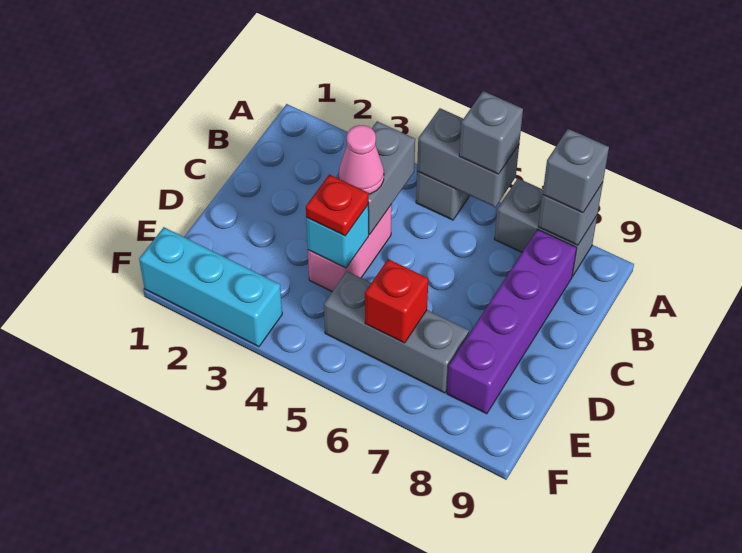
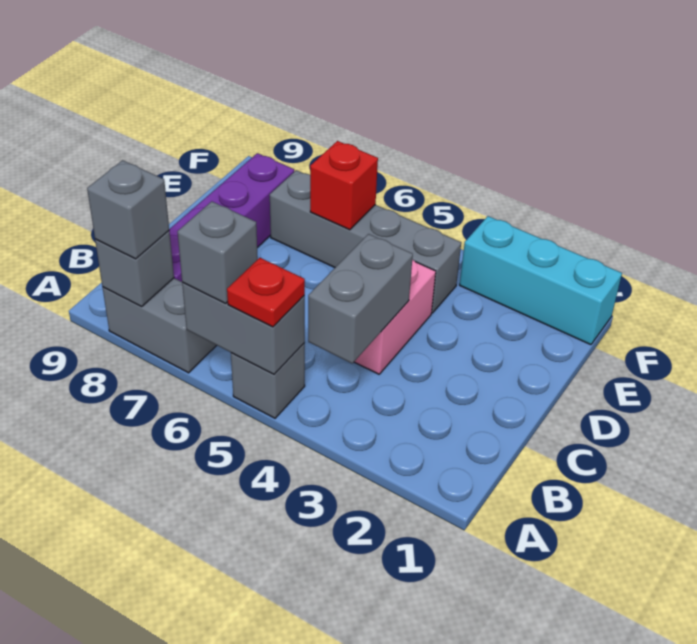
pink 1x1 cone [339,125,384,194] -> none
cyan 1x1 brick [306,205,369,268] -> none
red 1x1 plate [306,175,368,236] -> red 1x1 plate moved to [227,258,305,327]
grey 1x3 brick [324,271,469,393] -> grey 1x4 brick [270,170,461,313]

